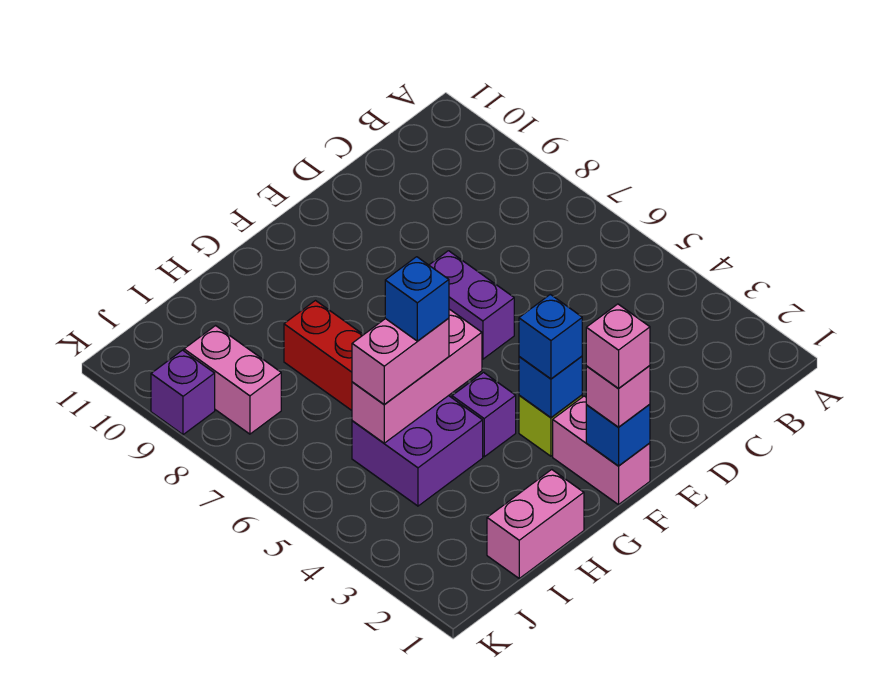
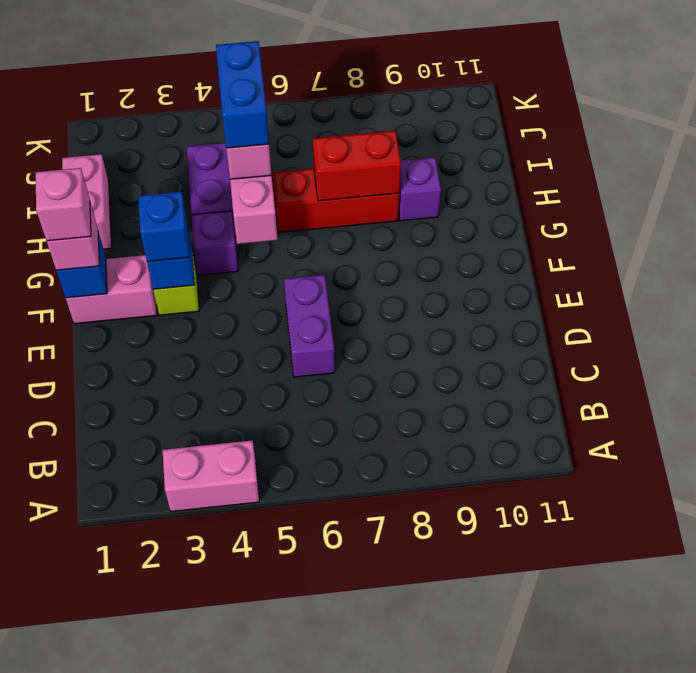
purple 1x2 brick [429,251,514,359] -> purple 1x2 brick turned to [284,275,335,377]
blue 1x1 brick [385,257,449,341] -> blue 1x2 brick [216,41,269,148]
none -> red 1x2 brick [313,131,401,201]
pink 1x2 brick [184,326,281,434] -> pink 1x2 brick moved to [163,441,259,511]
purple 1x1 brick [151,350,215,435] -> purple 1x1 brick moved to [398,157,441,221]

